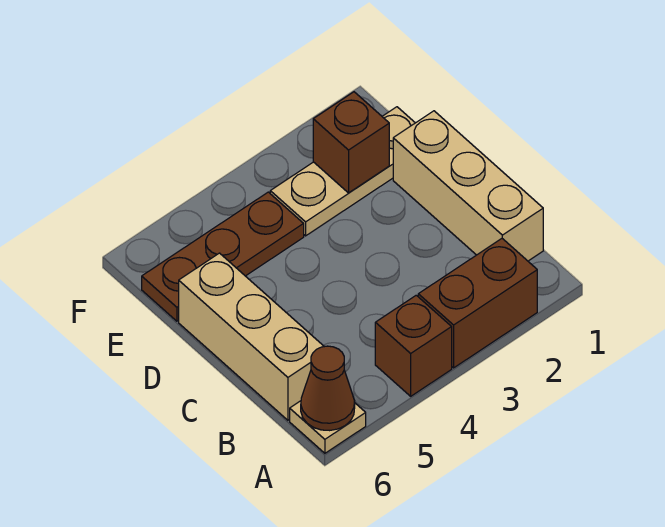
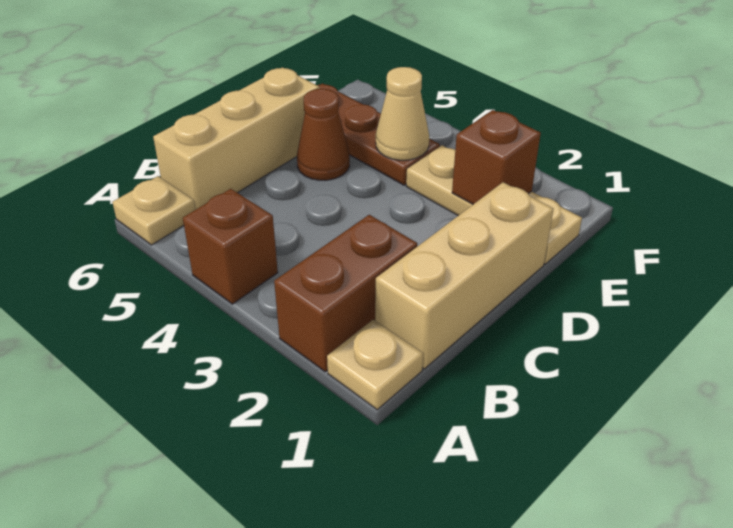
none -> tan 1x1 plate [327,320,423,410]
brown 1x2 brick [418,239,537,368] -> brown 1x2 brick turned to [274,215,417,372]
brown 1x1 cone [301,346,355,431] -> brown 1x1 cone moved to [297,89,350,180]
none -> tan 1x1 cone [376,67,429,160]

